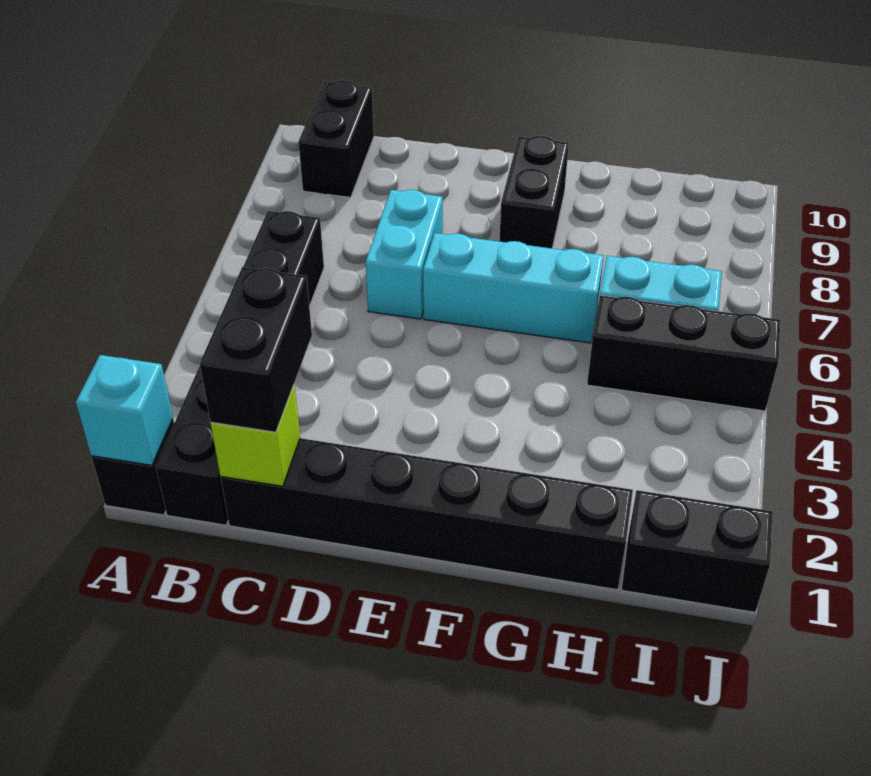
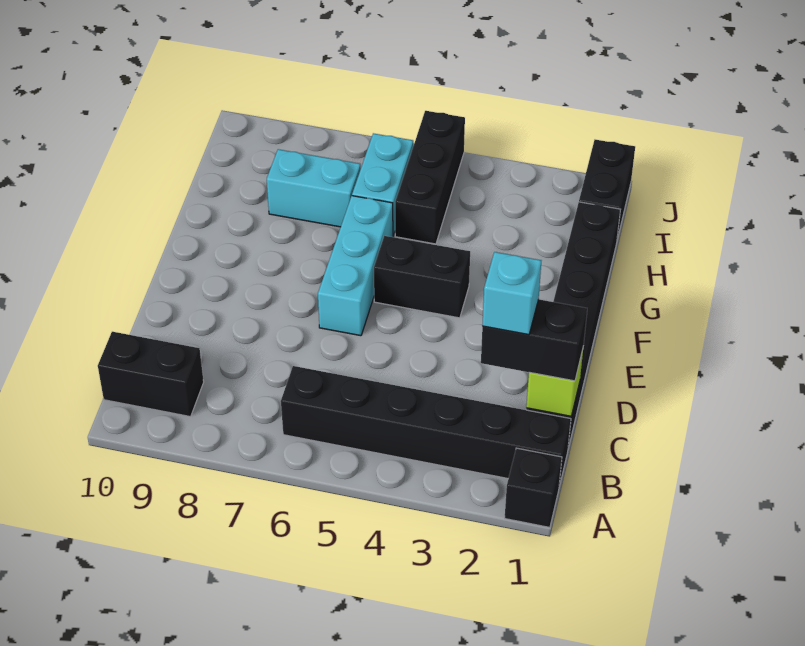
cyan 1x1 brick [76,355,173,465] -> cyan 1x1 brick moved to [482,252,541,335]
cyan 1x2 brick [366,190,443,319] -> cyan 1x2 brick moved to [267,149,361,227]
black 1x2 brick [499,136,569,248] -> black 1x2 brick moved to [374,236,470,318]

